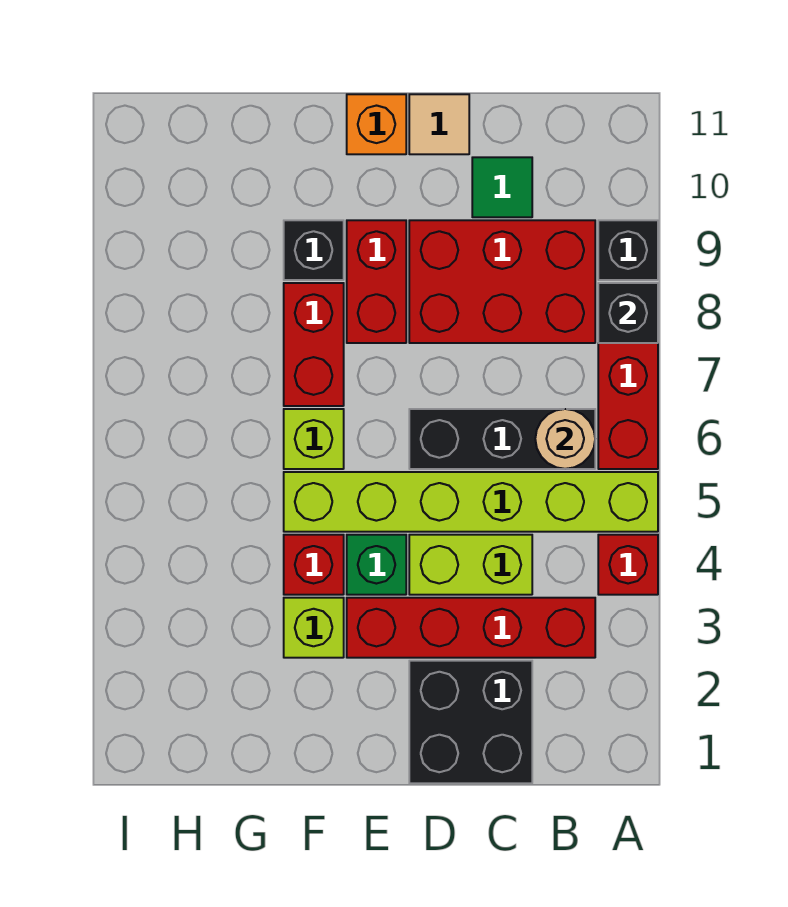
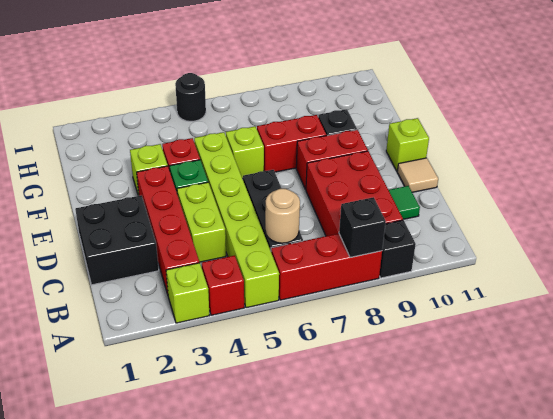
none -> lime 1x1 brick [166,263,210,323]
orange 1x1 brick [347,94,406,154] -> lime 1x1 brick [386,118,429,171]
none -> black 1x1 round brick [175,73,206,121]

